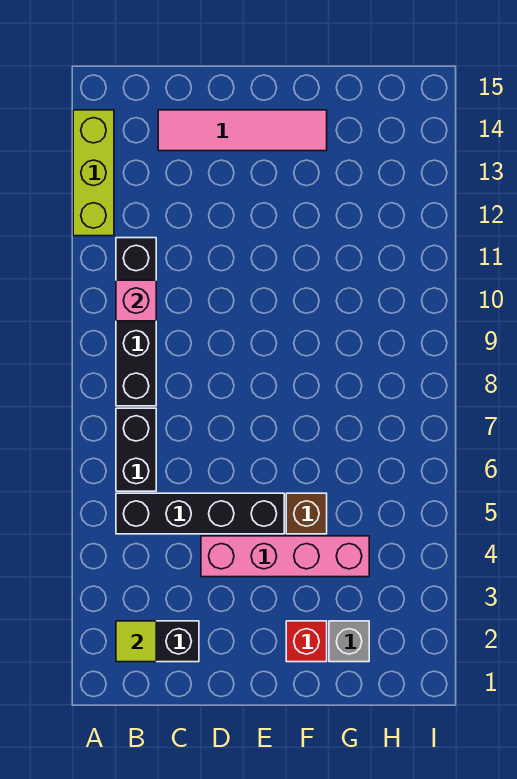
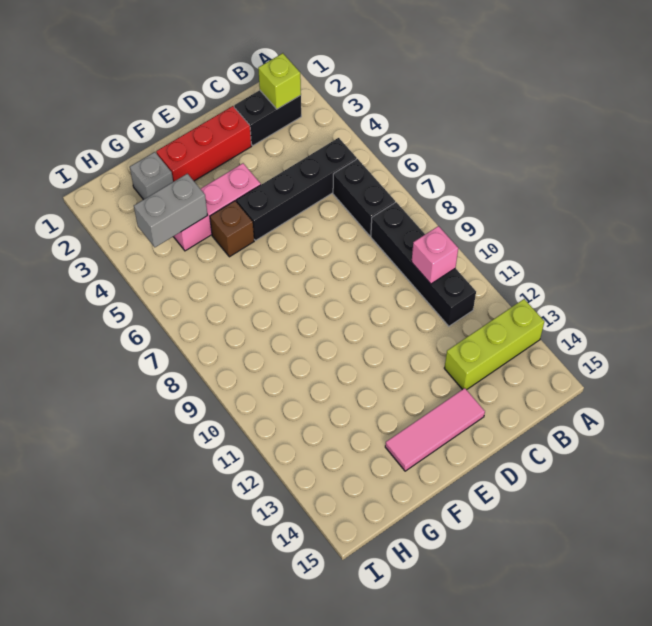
lime 1x3 brick [73,110,114,236] -> lime 1x3 brick turned to [444,299,544,390]
lime 1x1 tile [116,621,156,662] -> lime 1x1 brick [258,53,301,109]
pink 1x4 tile [158,110,327,151] -> pink 1x3 tile [385,388,485,471]
pink 1x4 brick [201,536,369,577] -> pink 1x3 brick [173,163,261,251]
red 1x1 brick [286,621,327,662] -> red 1x3 brick [156,106,252,182]
none -> grey 1x2 brick [134,174,208,247]

